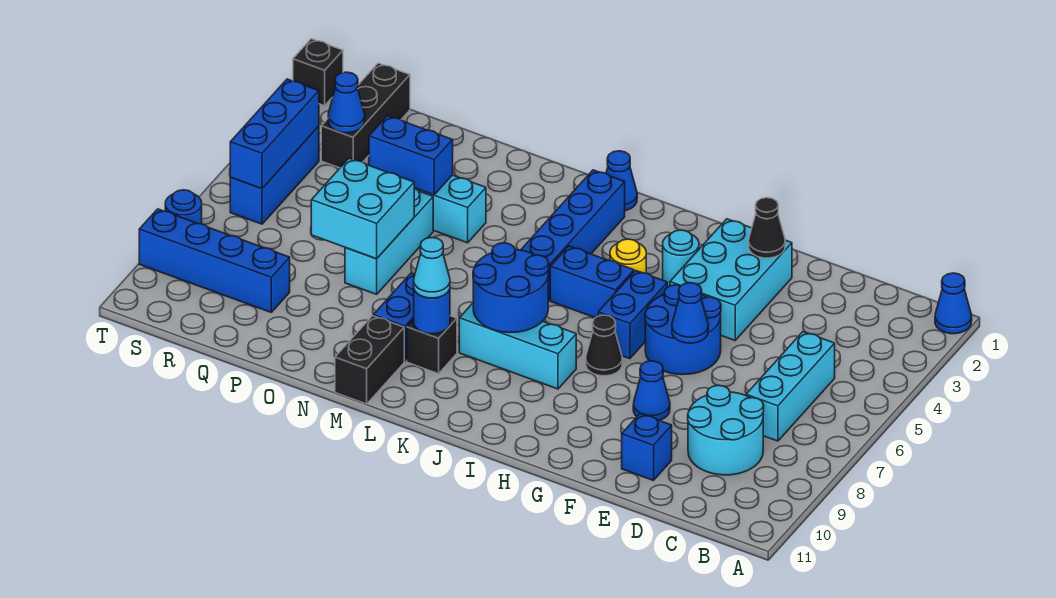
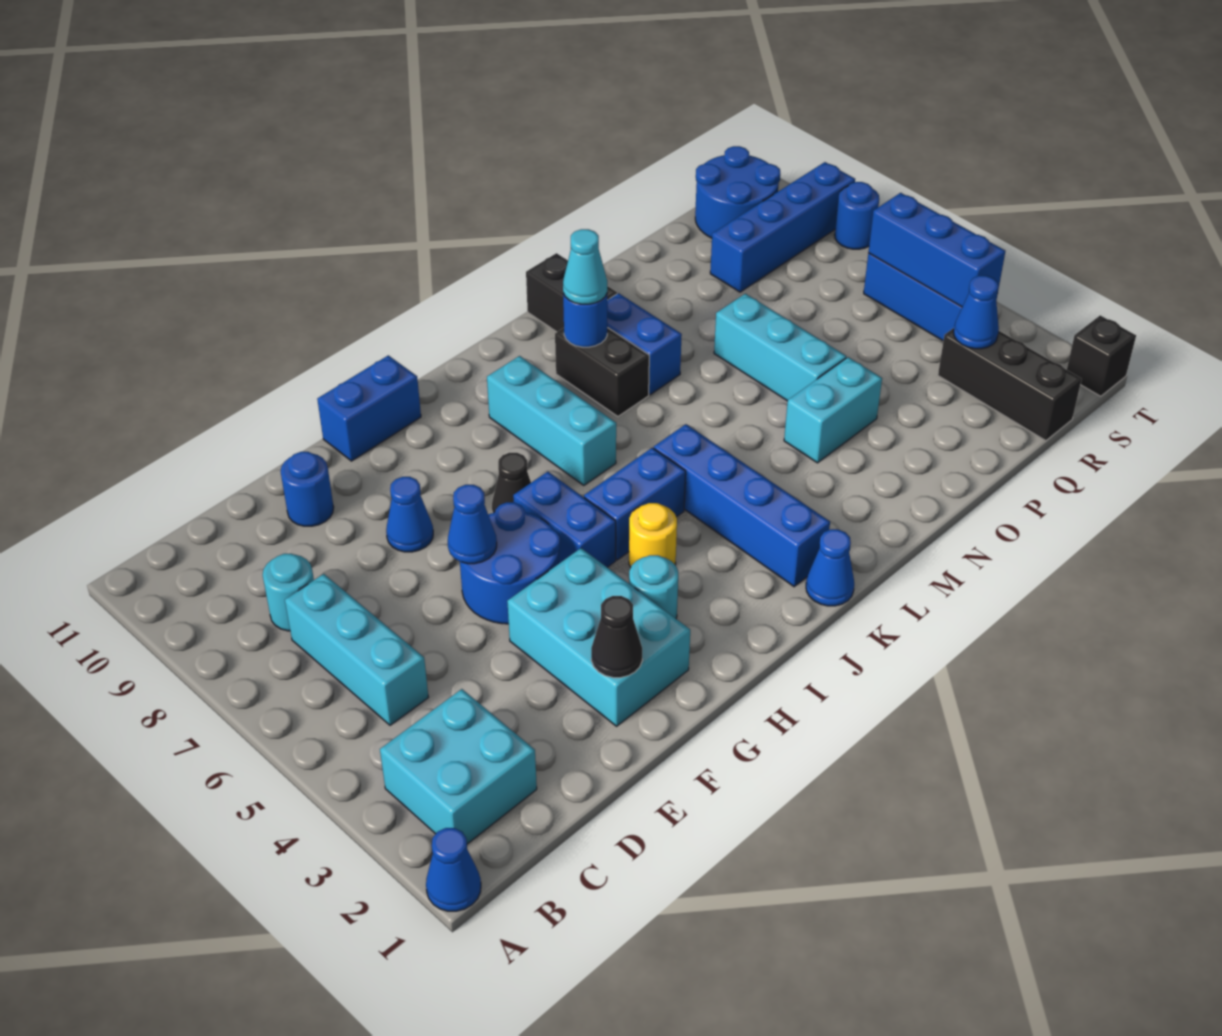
cyan 2x2 round brick [688,385,764,475] -> cyan 1x1 round brick [263,554,314,631]
blue 1x1 brick [622,414,672,481] -> blue 1x1 round brick [281,452,334,526]
cyan 1x3 brick [459,303,576,389] -> cyan 1x3 brick turned to [487,356,616,485]
blue 2x2 round brick [473,243,549,333] -> blue 2x2 round brick moved to [695,146,780,238]
black 1x1 brick [407,316,457,374] -> black 1x2 brick [555,328,649,416]
blue 1x2 brick [369,116,453,195] -> blue 1x2 brick moved to [317,355,421,461]
cyan 2x2 brick [311,158,414,259] -> cyan 2x2 brick moved to [380,689,537,844]

